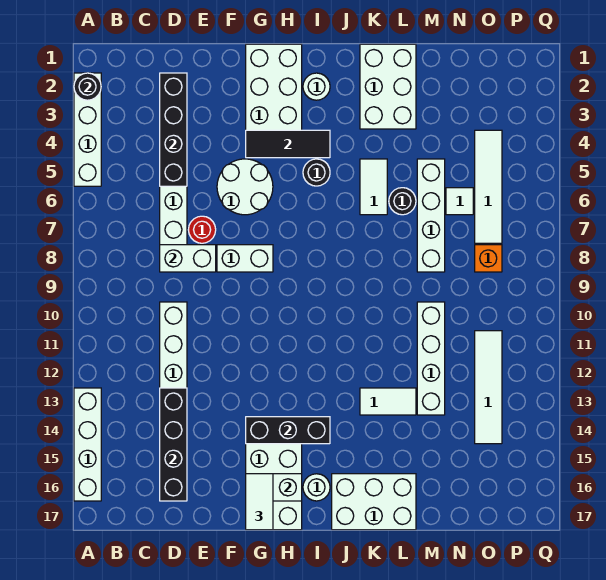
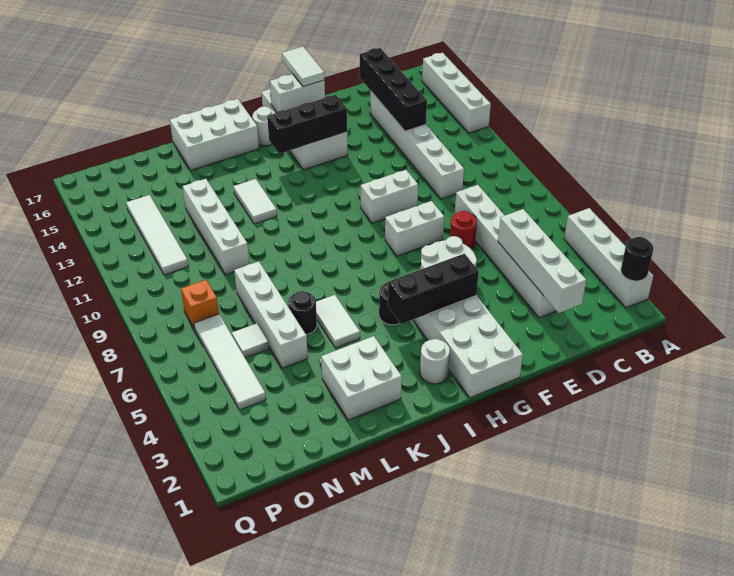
black 1x4 brick [160,73,187,186] -> white 1x4 brick [498,209,586,313]
white 1x2 brick [160,245,216,272] -> white 1x2 brick moved to [361,170,418,223]
black 1x3 tile [246,130,330,158] -> black 1x3 brick [388,254,479,324]
white 2x3 brick [360,44,416,129] -> white 2x2 brick [321,336,402,420]
white 1x2 tile [360,388,416,415] -> white 1x2 tile turned to [233,179,277,224]

